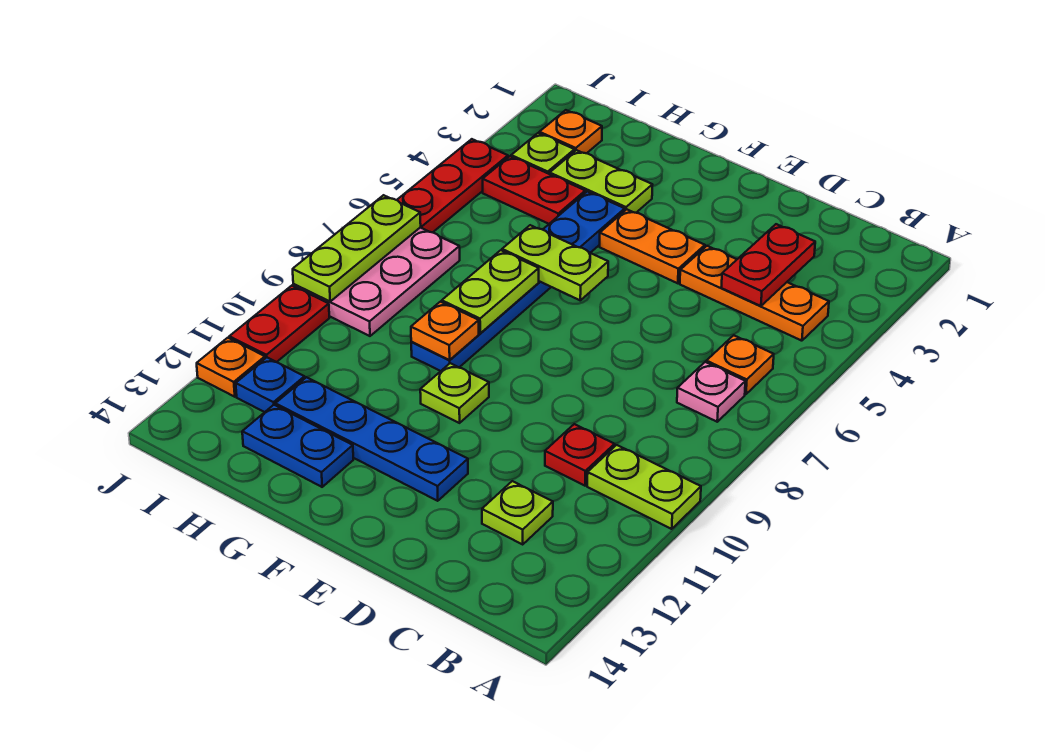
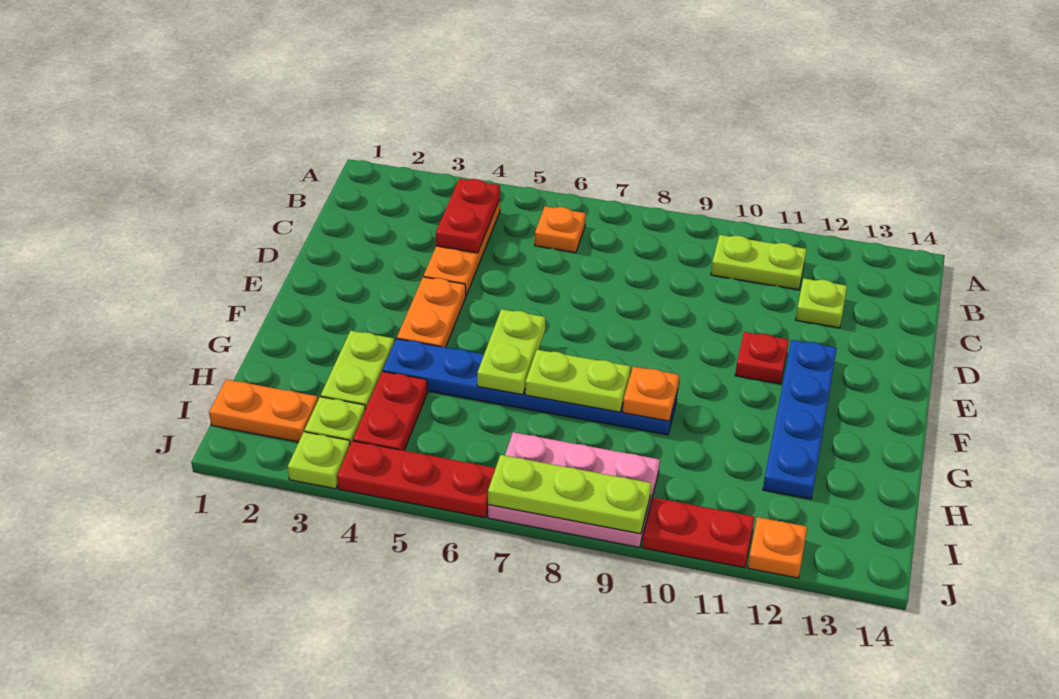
lime 1x2 plate [587,445,701,529] -> lime 1x2 plate turned to [711,235,807,290]
pink 1x1 plate [677,362,745,422] -> none
red 1x2 plate [721,224,815,306] -> red 1x2 plate turned to [436,179,500,253]
red 1x1 plate [545,424,615,486] -> red 1x1 plate moved to [735,332,789,384]
lime 1x1 plate [420,363,489,423] -> lime 1x1 plate moved to [288,432,350,489]
blue 1x2 plate [242,405,353,487] -> none
orange 1x1 plate [539,110,602,153] -> orange 1x2 plate [209,379,318,442]
blue 1x1 plate [236,358,305,412] -> none

